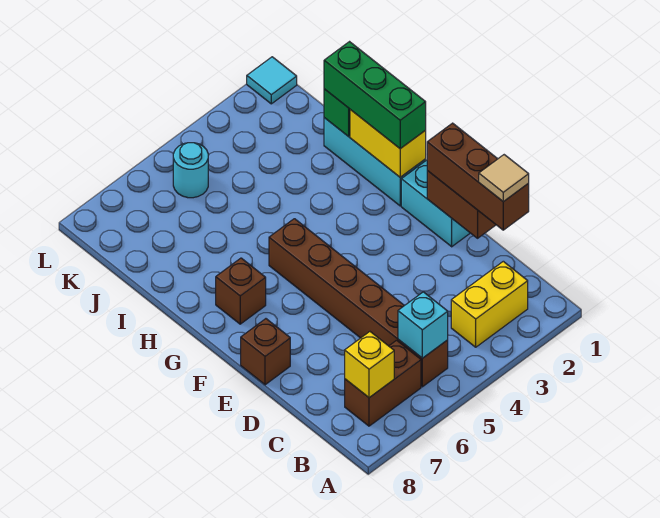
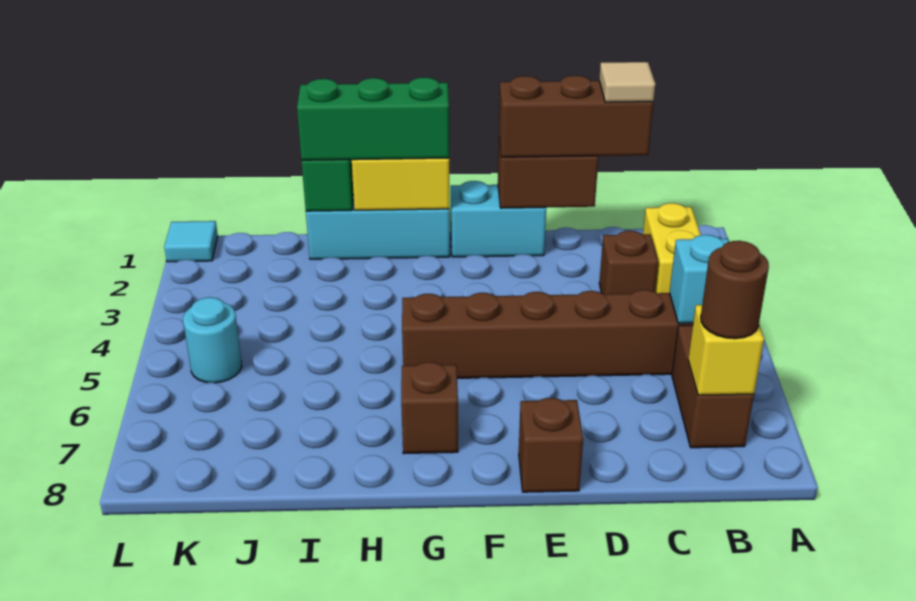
none -> brown 1x1 round brick [701,241,769,339]
none -> brown 1x1 brick [599,231,658,294]

